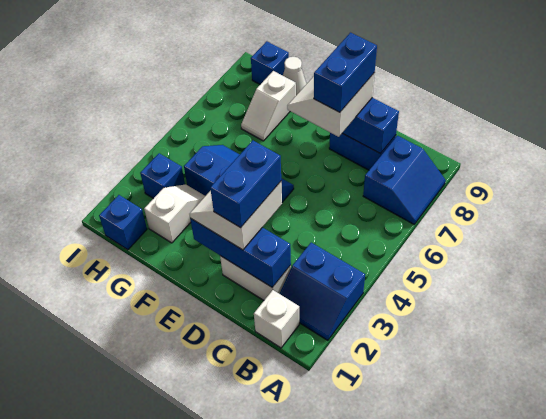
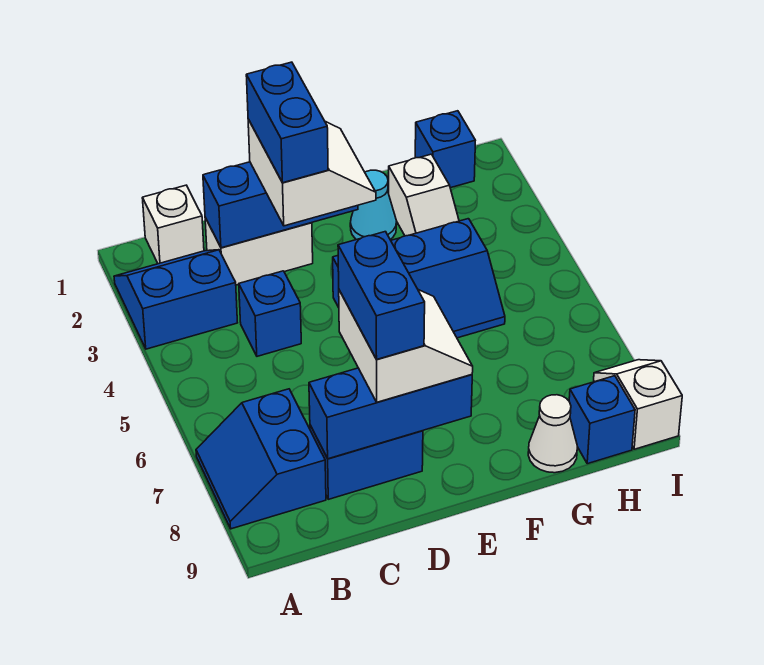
none -> cyan 1x1 cone [350,170,397,240]
white 1x2 slope [241,71,296,141] -> white 1x2 slope moved to [594,360,682,449]
blue 1x1 brick [140,153,185,199] -> blue 1x1 brick moved to [239,271,301,356]

